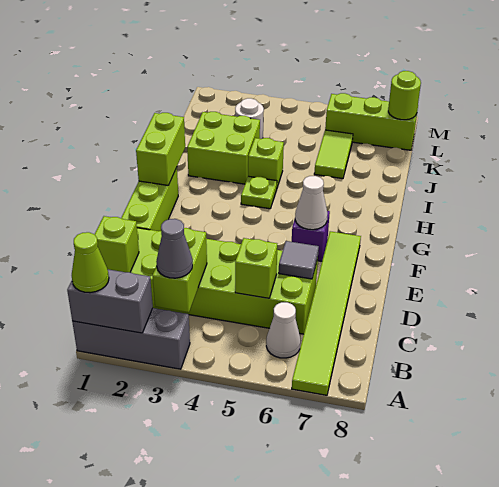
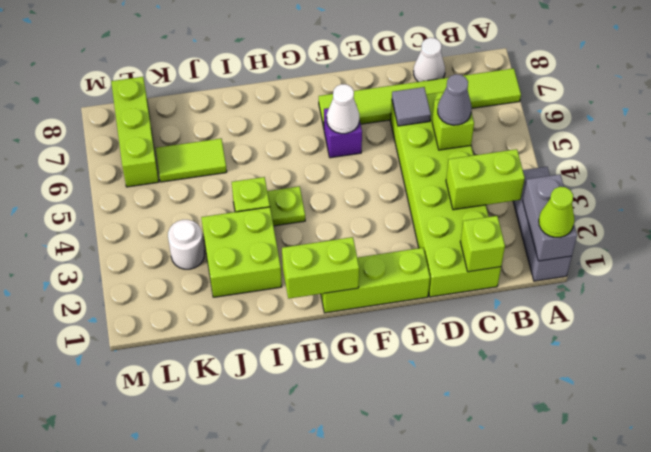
grey 1x1 cone [156,219,193,278] -> grey 1x1 cone moved to [438,74,472,125]
white 1x1 cone [266,302,301,358] -> white 1x1 cone moved to [414,38,445,82]
lime 1x1 round brick [388,71,421,120] -> none

